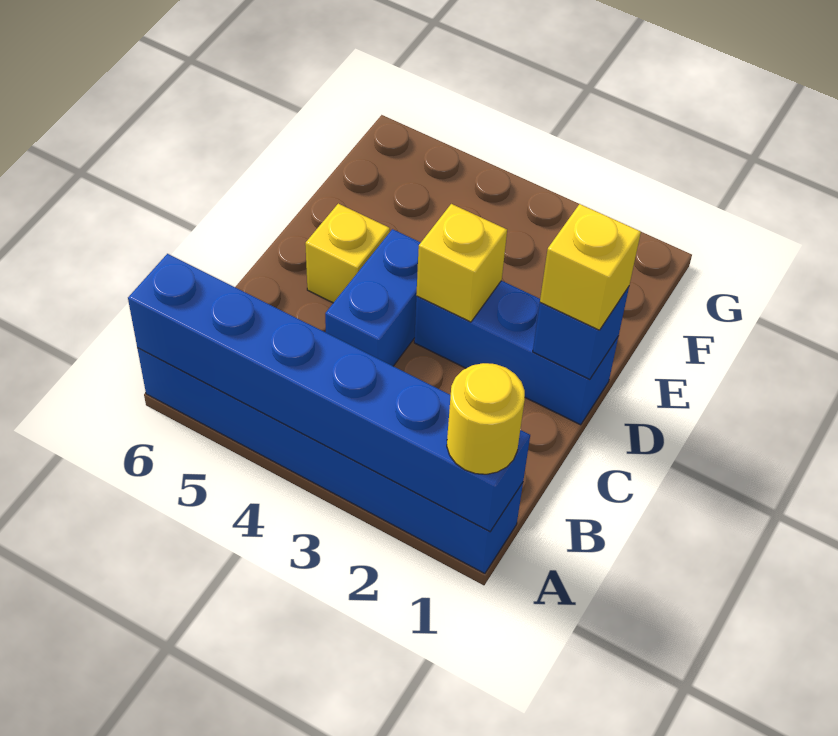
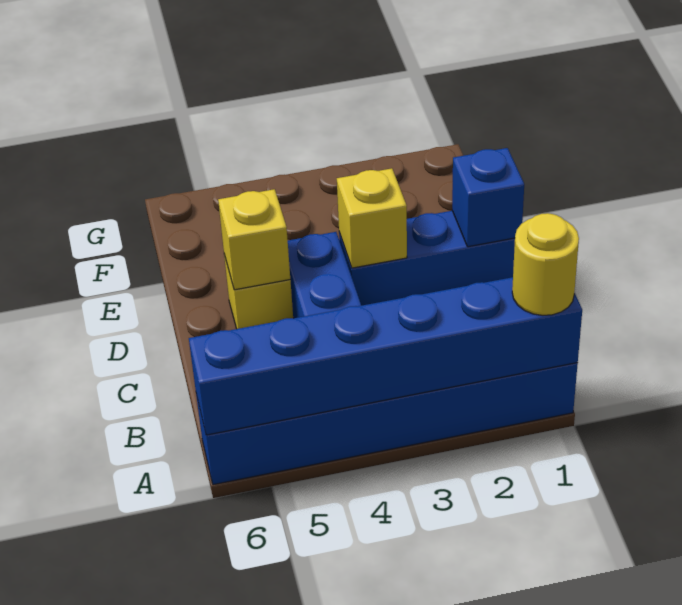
yellow 1x1 brick [540,204,641,330] -> yellow 1x1 brick moved to [218,189,290,290]

